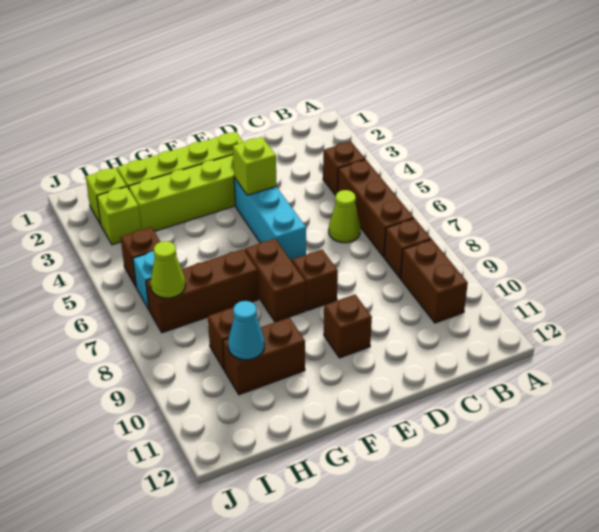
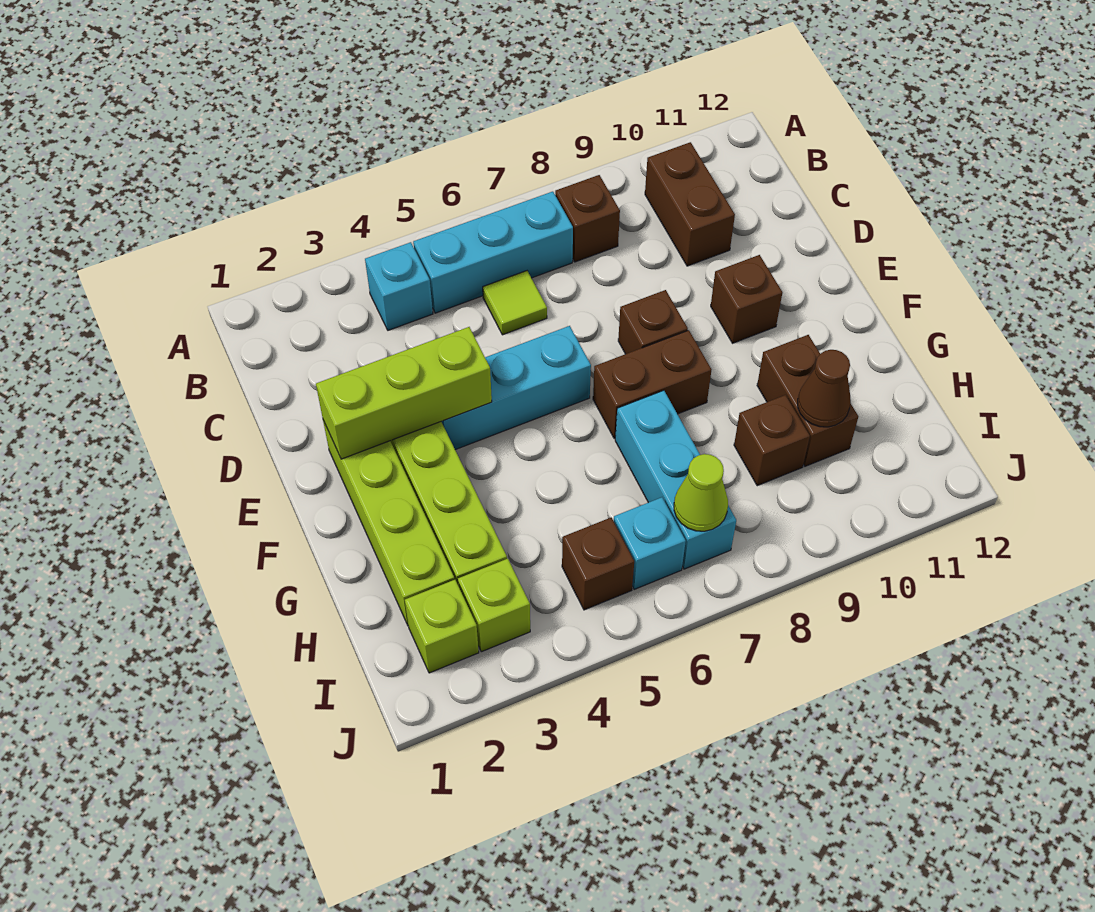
brown 1x1 brick [323,141,365,195] -> cyan 1x1 brick [365,242,433,330]
brown 1x3 brick [338,160,414,257] -> cyan 1x3 brick [413,192,573,313]
brown 1x2 brick [401,239,468,323] -> brown 1x2 brick turned to [645,142,735,266]
lime 1x1 cone [329,190,360,243] -> lime 1x1 tile [483,271,547,335]
lime 1x1 brick [233,137,276,195] -> lime 1x3 brick [316,327,492,459]
brown 1x3 brick [146,249,258,333] -> cyan 1x3 brick [615,390,736,569]
cyan 1x1 cone [228,301,265,360] -> brown 1x1 cone [798,350,851,427]

